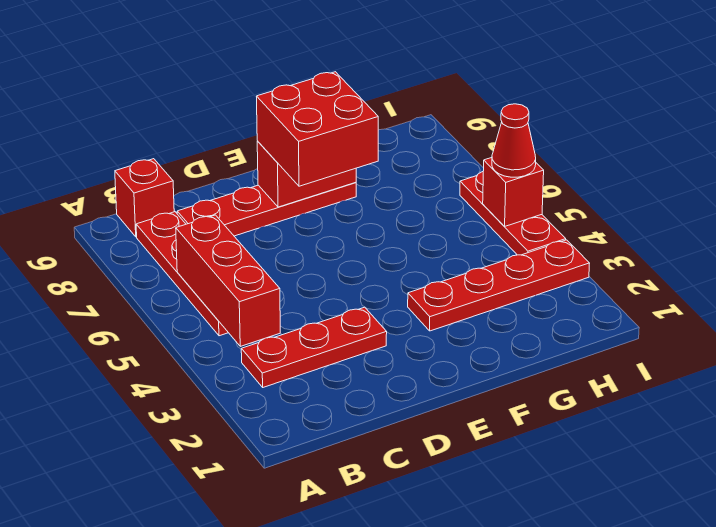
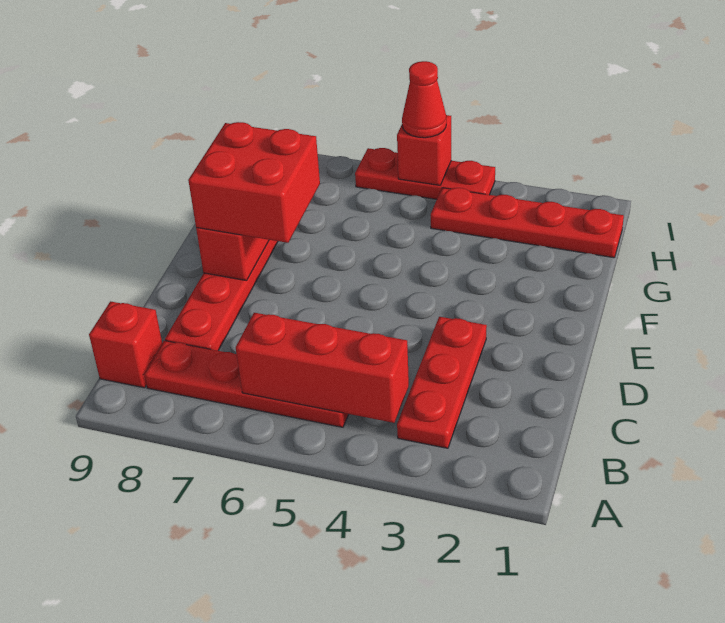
red 1x4 plate [408,240,590,331] -> red 1x4 plate turned to [431,188,624,258]

